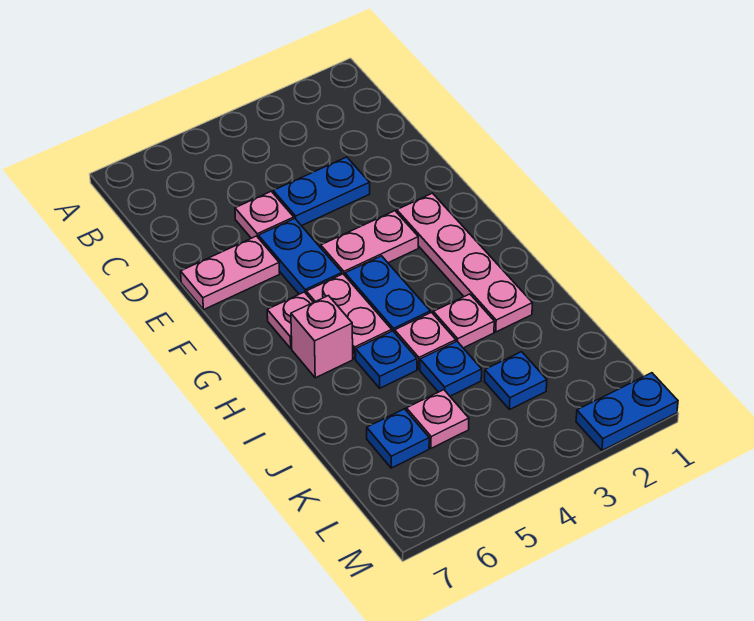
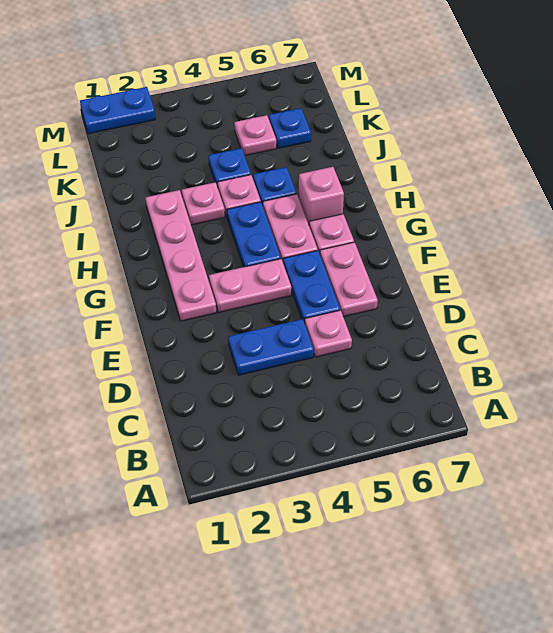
pink 1x2 plate [181,236,280,310] -> pink 1x2 plate turned to [320,242,378,317]
blue 1x1 plate [485,352,547,410] -> none

